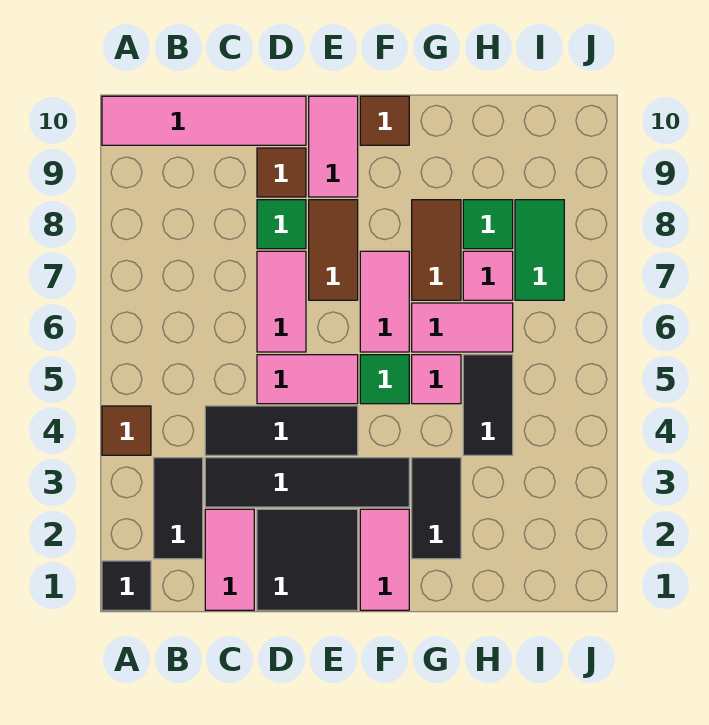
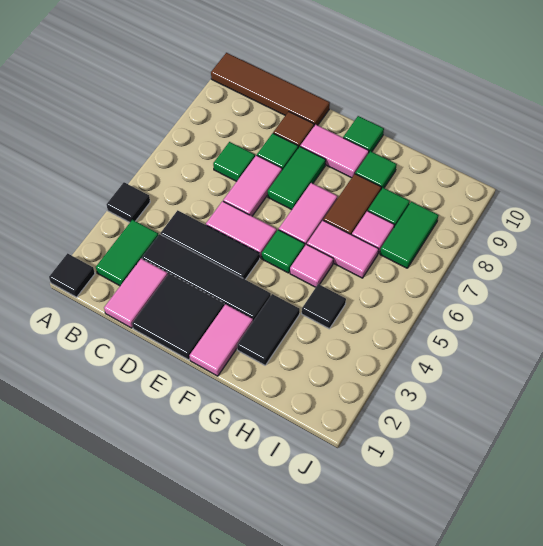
brown 1x1 tile [102,406,151,455] -> black 1x1 tile [107,182,150,222]
pink 1x4 tile [102,96,306,145] -> brown 1x4 tile [211,53,330,126]
black 1x2 tile [154,458,203,559] -> green 1x2 tile [96,220,158,286]
none -> green 1x1 tile [213,142,255,181]
brown 1x2 tile [309,200,358,300] -> green 1x2 tile [268,147,326,210]
pink 1x2 tile [309,96,358,197] -> pink 1x2 tile turned to [300,125,369,178]
brown 1x1 tile [360,96,409,145] -> green 1x1 tile [343,116,384,152]
none -> green 1x1 tile [355,151,397,189]
black 1x2 tile [463,355,513,455] -> black 1x1 tile [302,284,346,329]

